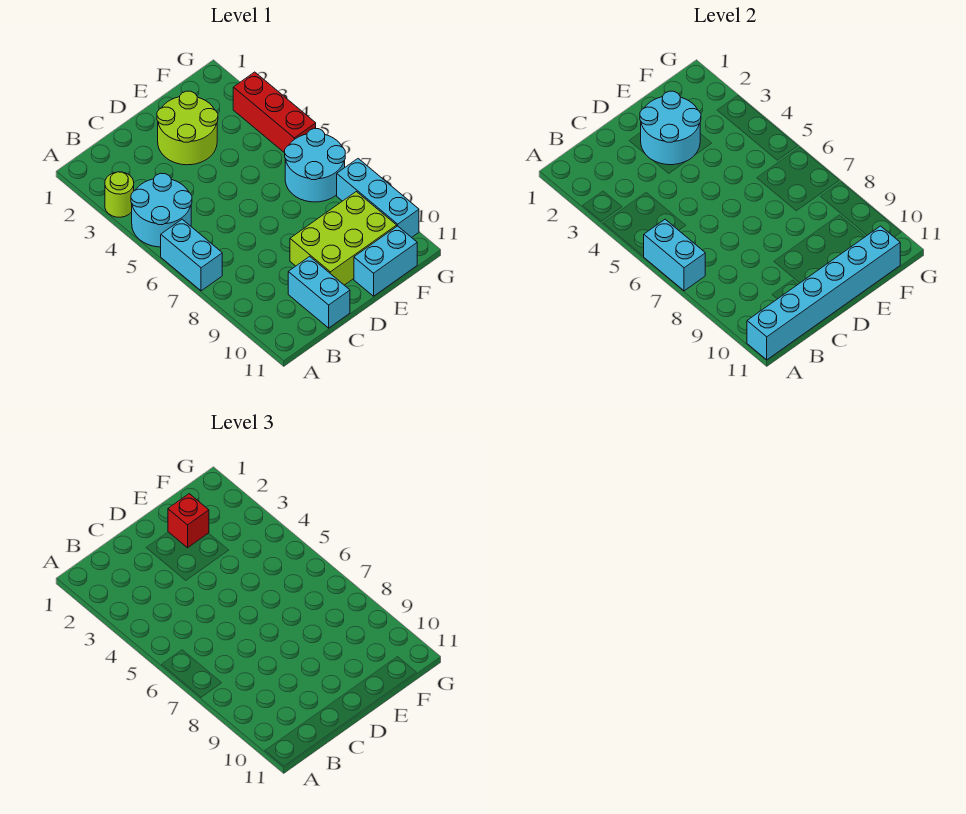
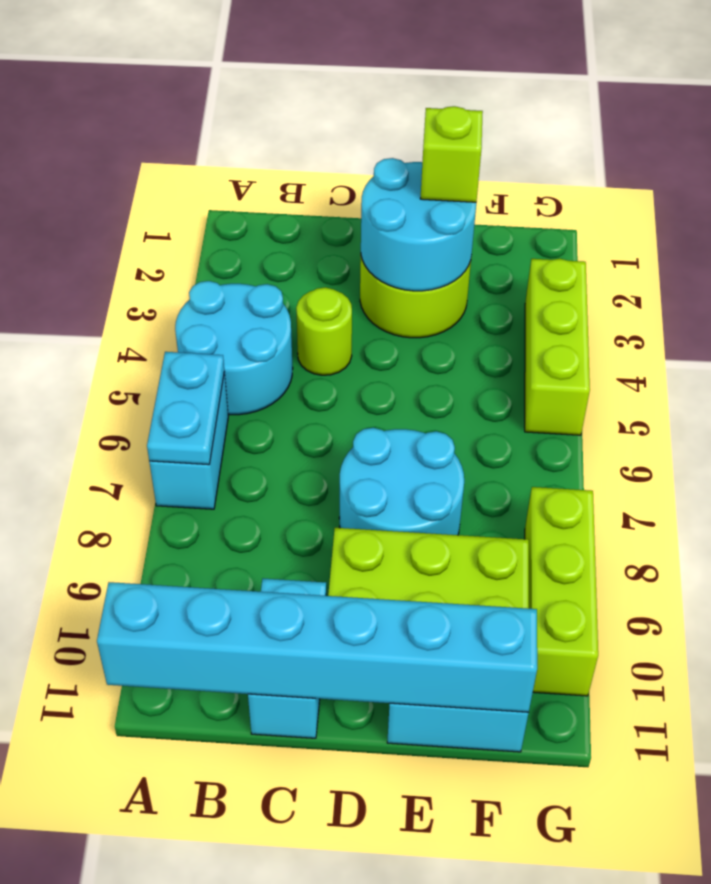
lime 1x1 round brick [105,172,134,217] -> lime 1x1 round brick moved to [296,287,352,375]
cyan 1x2 brick [643,219,705,291] -> cyan 1x2 plate [147,352,224,465]
red 1x1 brick [168,494,209,548] -> lime 1x1 brick [420,106,483,202]
cyan 2x2 round brick [285,128,345,202] -> cyan 2x2 round brick moved to [339,428,464,535]
red 1x3 brick [233,72,316,153] -> lime 1x3 brick [525,259,590,435]
cyan 1x3 brick [337,159,419,237] -> lime 1x3 brick [525,487,598,696]

